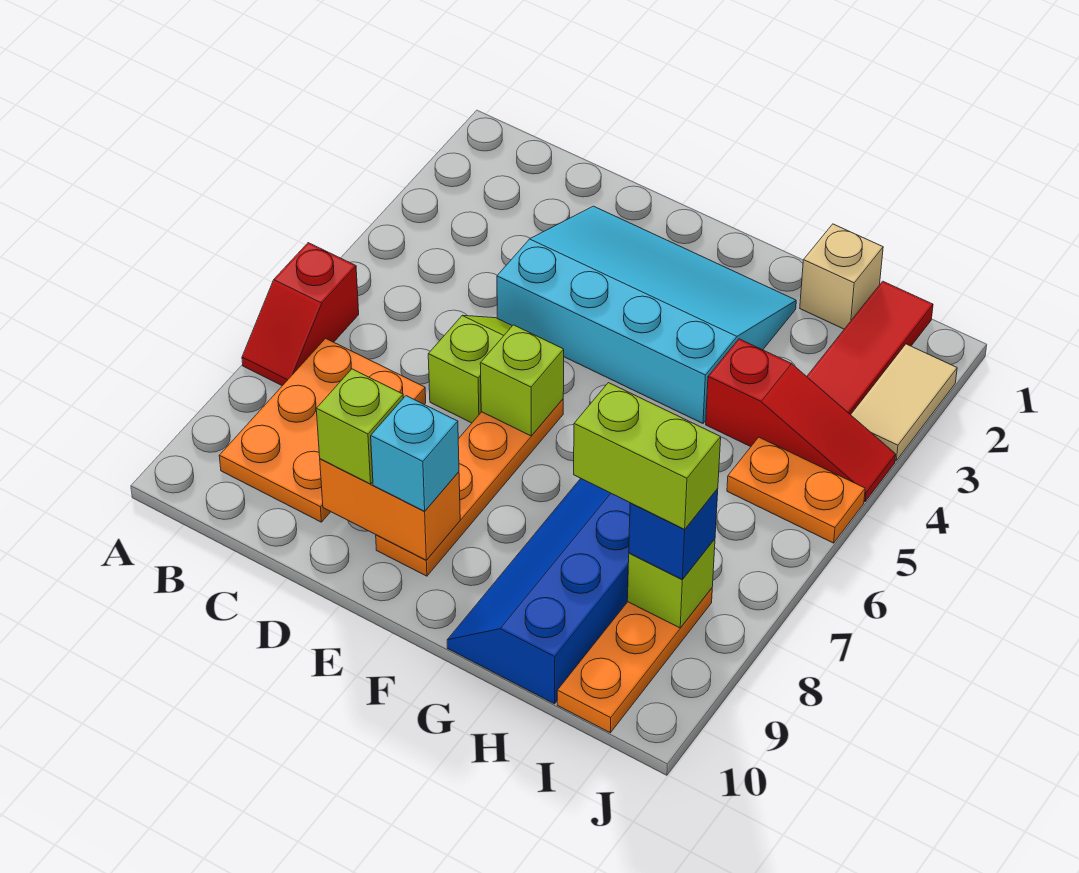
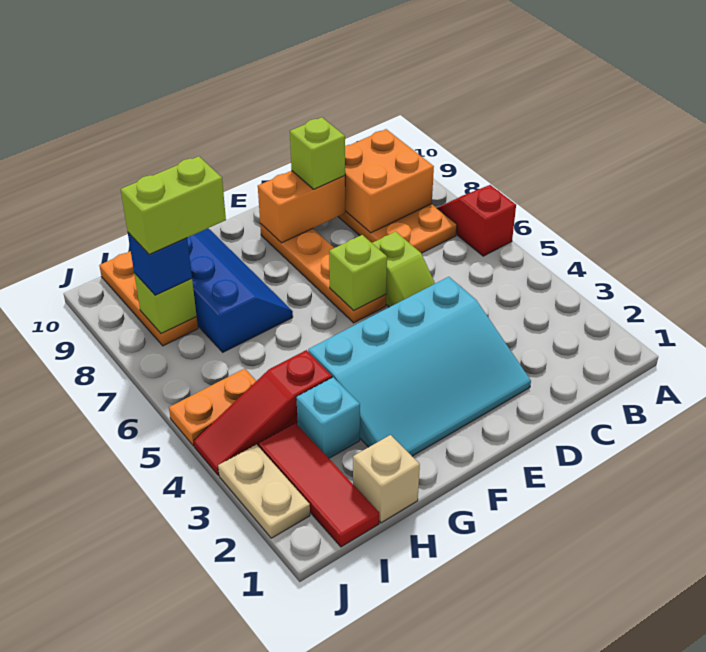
none -> orange 2x2 brick [345,129,434,233]
cyan 1x1 brick [371,396,459,511] -> cyan 1x1 brick moved to [296,377,360,458]
tan 1x2 tile [851,344,957,461] -> tan 1x2 plate [218,444,310,538]

